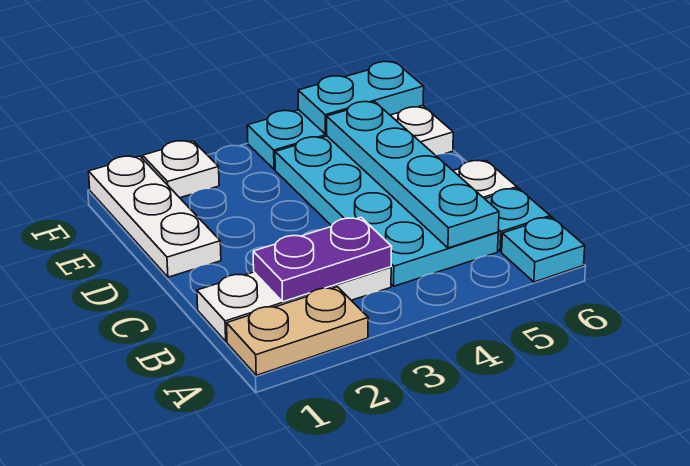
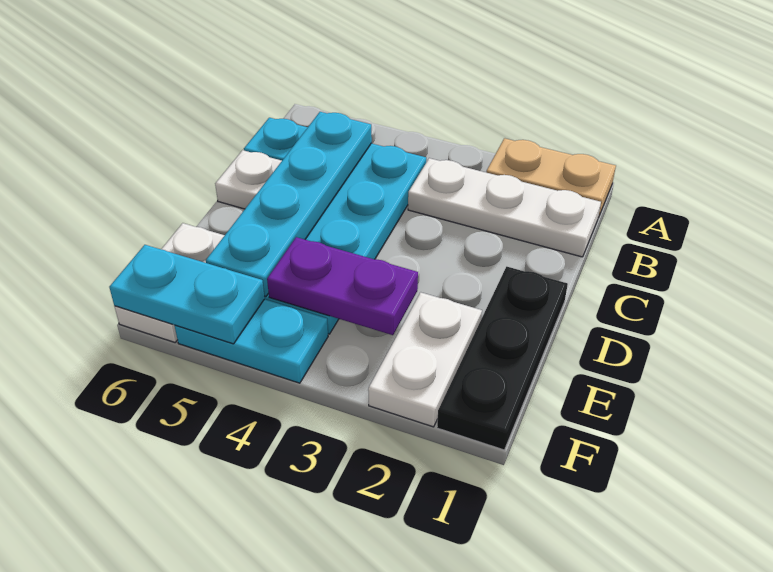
cyan 1x1 plate [502,217,585,282] -> none
purple 1x2 plate [253,217,392,302] -> purple 1x2 plate moved to [267,237,418,335]
white 1x3 plate [89,156,221,277] -> black 1x3 plate [437,267,568,450]
white 1x1 plate [143,141,219,198] -> white 1x2 plate [368,292,482,427]

